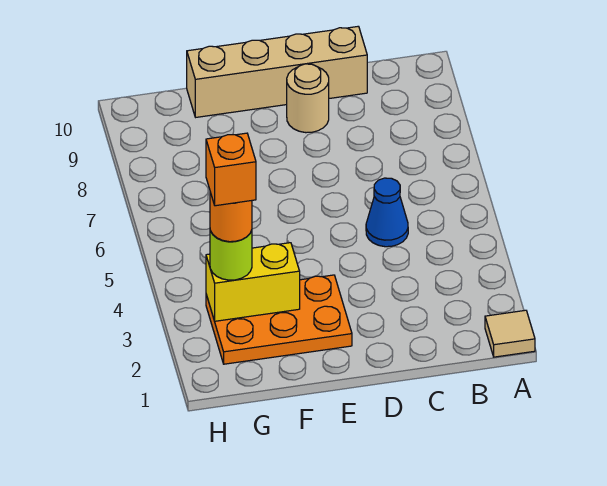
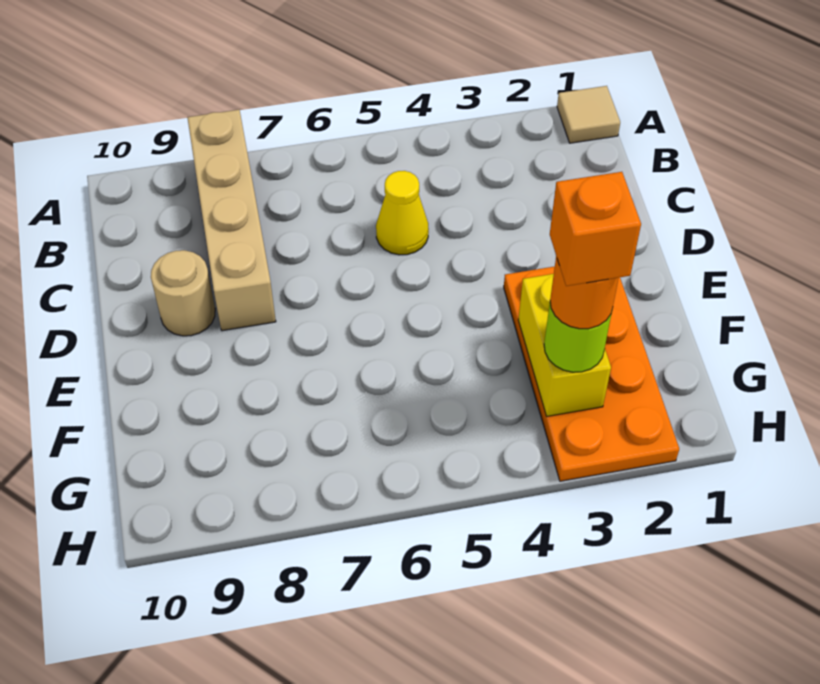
blue 1x1 cone [366,178,408,247] -> yellow 1x1 cone [376,171,429,255]
tan 1x4 brick [187,26,367,117] -> tan 1x4 brick moved to [187,110,276,331]
orange 2x3 plate [206,275,352,364] -> orange 2x4 plate [504,266,679,481]

